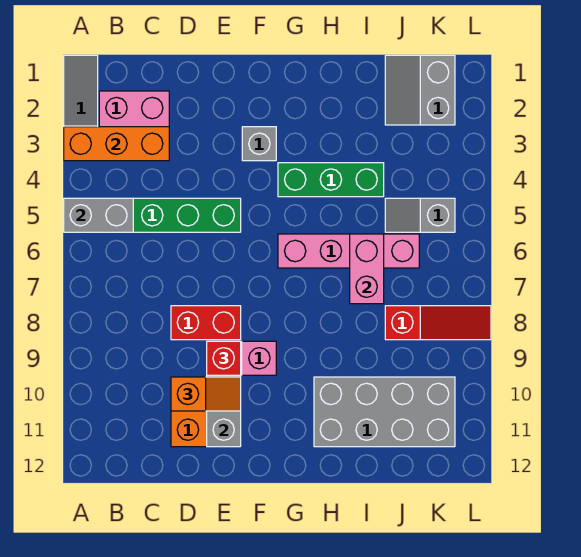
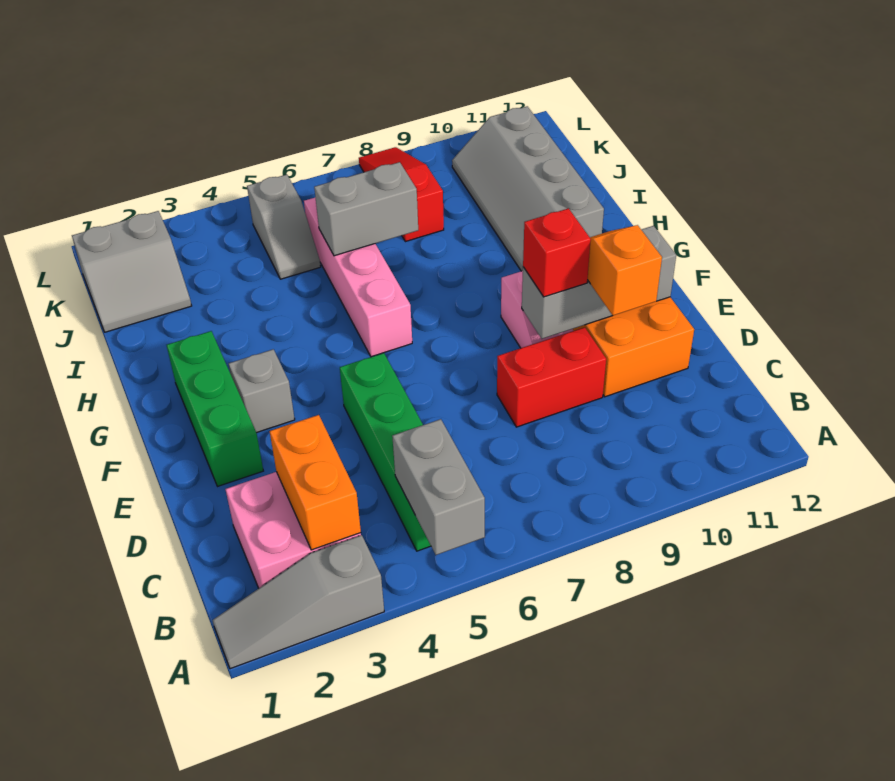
orange 1x3 brick [64,127,169,161] -> orange 1x2 brick [270,415,361,550]
red 1x2 brick [171,306,241,340] -> red 1x2 brick turned to [497,327,606,427]
green 1x3 brick [278,163,384,197] -> green 1x3 brick moved to [167,331,263,486]
grey 2x4 brick [314,377,455,447] -> grey 2x4 slope [452,106,604,271]
pink 1x2 brick [350,234,384,304] -> grey 1x2 brick [314,162,418,256]

